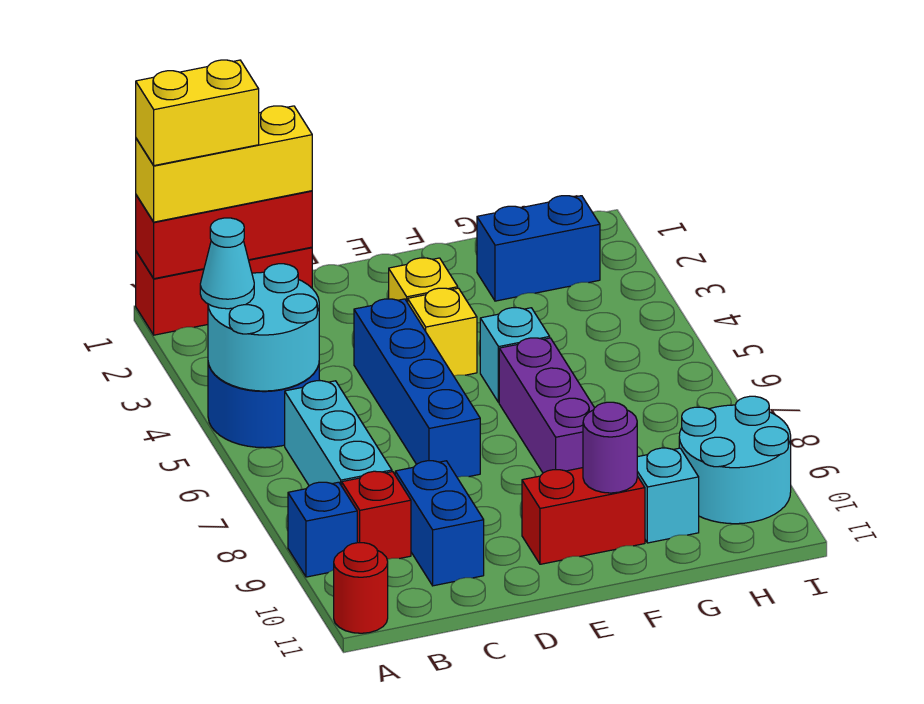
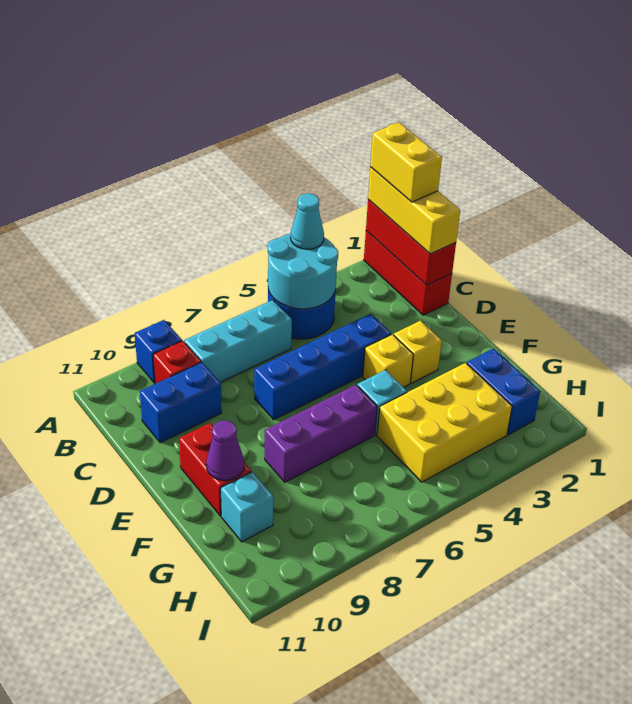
red 1x1 round brick [334,543,388,633] -> none
purple 1x1 round brick [583,402,637,493] -> purple 1x1 cone [206,420,244,481]
none -> yellow 2x3 brick [377,363,512,482]
cyan 2x2 round brick [679,396,791,524] -> none

